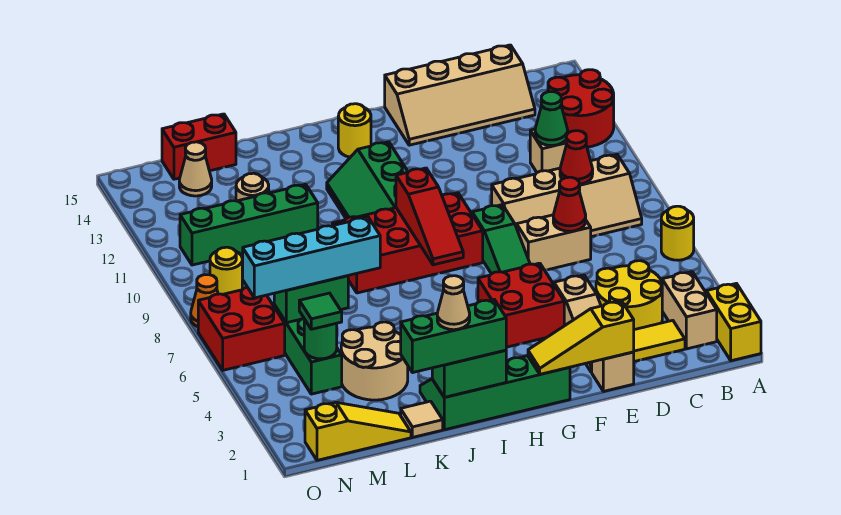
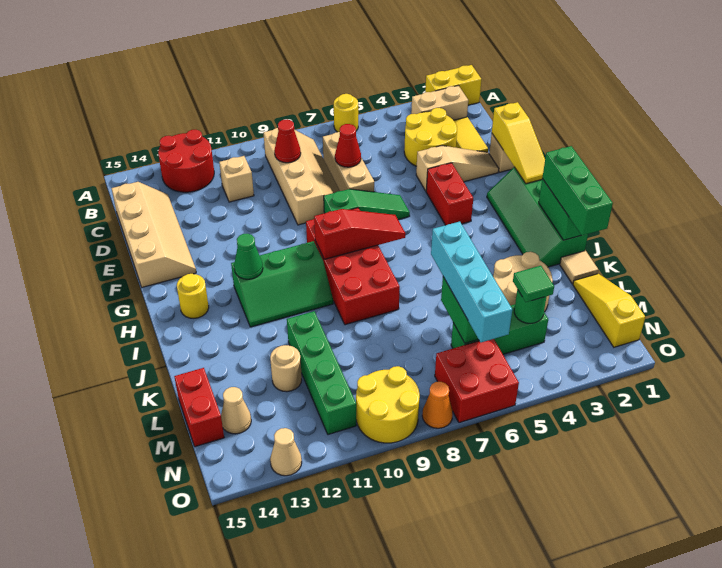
green 1x1 cone [535,92,568,146] -> green 1x1 cone moved to [234,234,263,279]
tan 1x2 brick [517,215,591,270] -> tan 1x3 brick [323,132,374,192]
red 2x2 brick [478,263,564,347] -> red 1x2 brick [426,163,473,225]
tan 1x1 cone [437,276,470,330] -> tan 1x1 cone moved to [270,428,302,476]
yellow 1x1 round brick [210,247,242,294] -> yellow 2x2 round brick [356,366,420,443]

